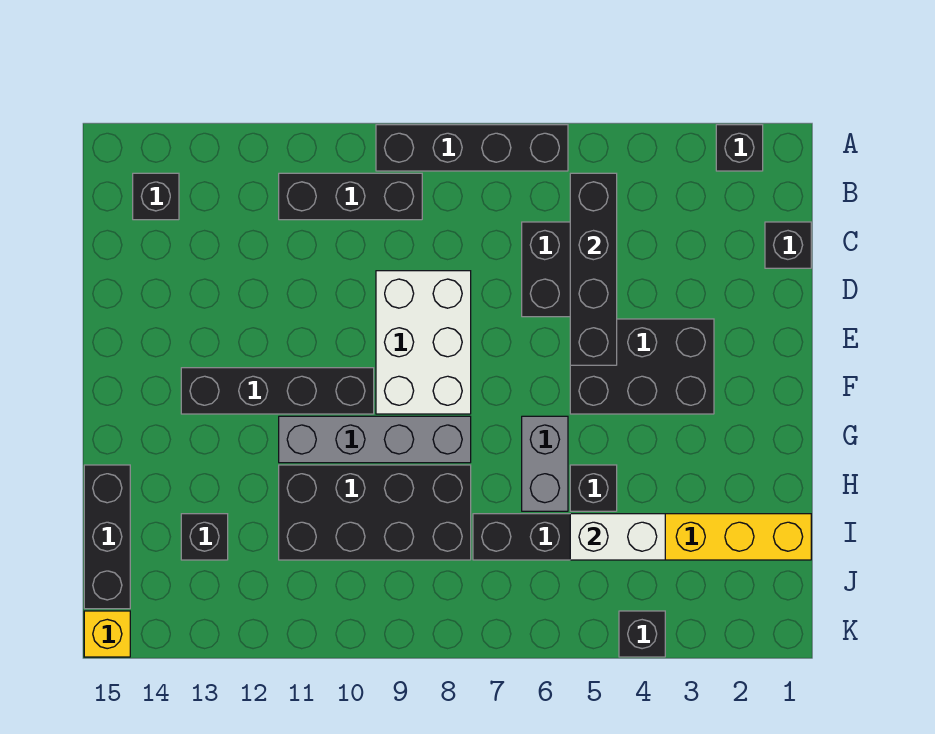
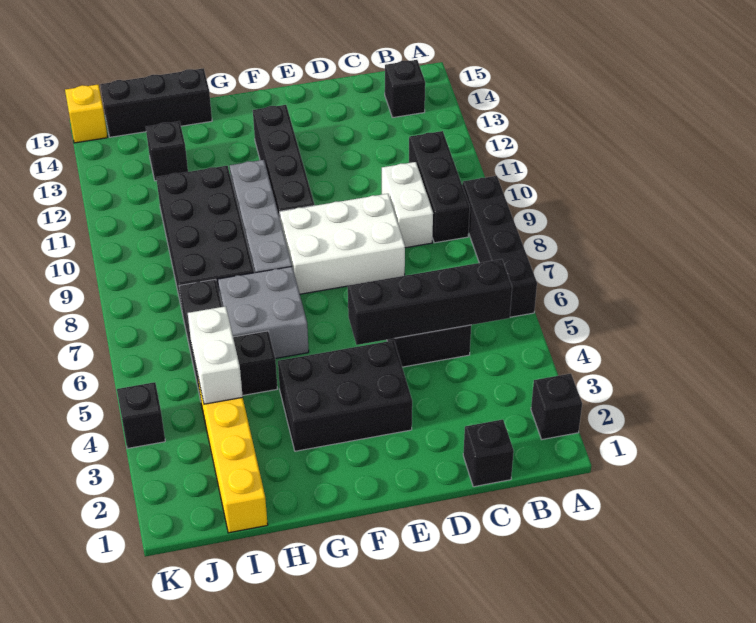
none -> white 1x2 brick [382,162,433,248]
black 2x3 brick [570,319,714,414] -> black 2x3 brick turned to [278,340,412,451]
grey 1x2 brick [522,416,568,511] -> grey 2x2 brick [218,267,309,358]

